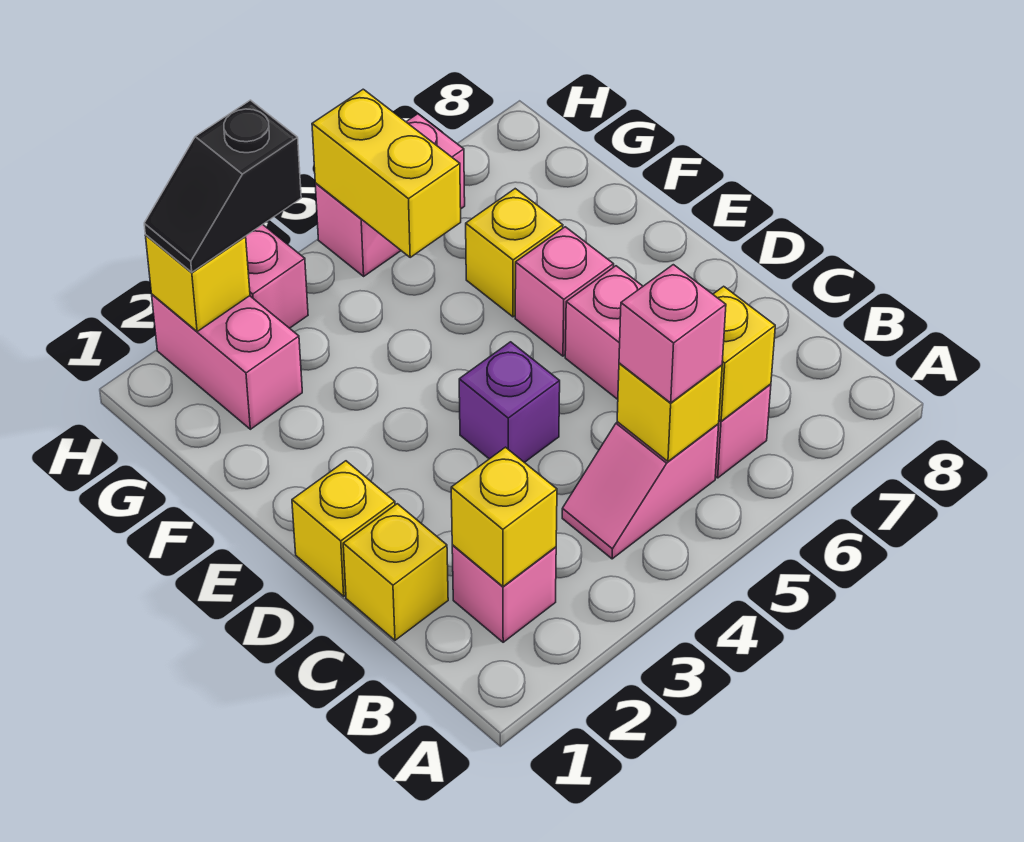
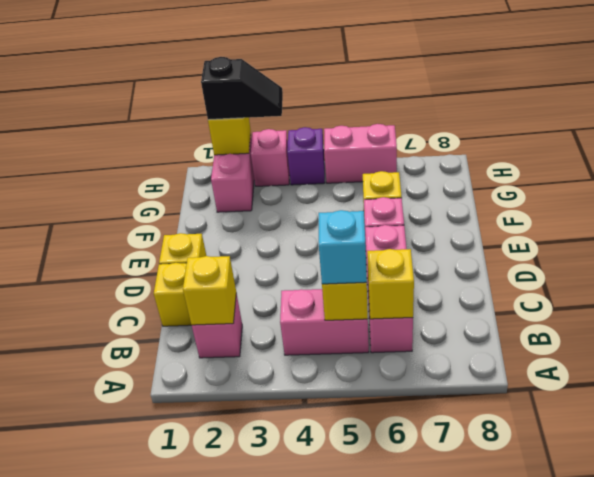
pink 1x2 slope [562,422,719,559] -> pink 1x2 brick [280,289,369,355]
pink 1x1 brick [619,265,726,403] -> cyan 1x1 brick [319,210,367,284]
purple 1x1 brick [459,342,560,462] -> purple 1x1 brick moved to [287,127,325,185]
yellow 1x2 brick [312,89,461,257] -> none
black 1x2 slope [144,100,301,272] -> black 1x2 slope turned to [201,57,283,120]

